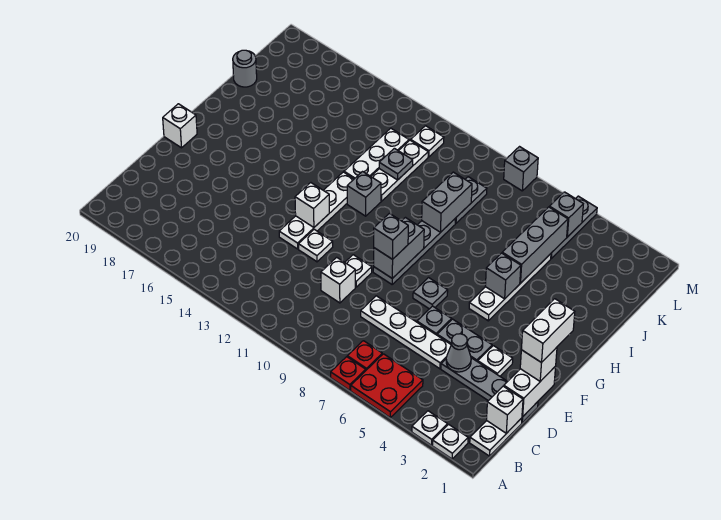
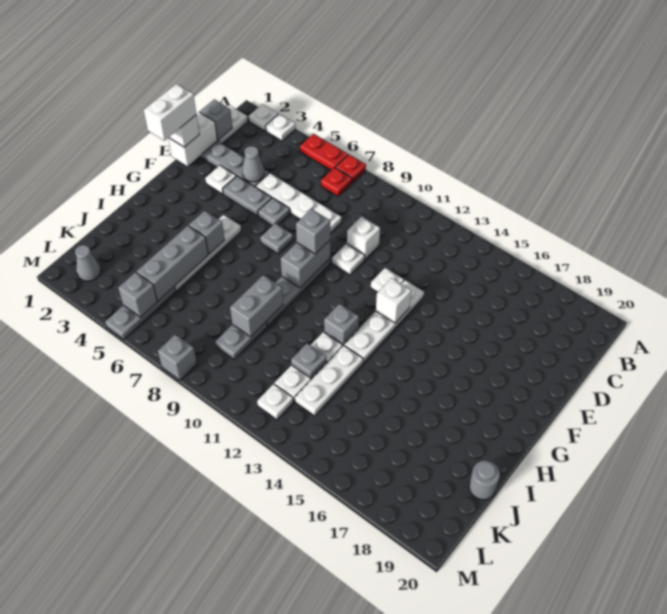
red 2x2 plate [351,354,423,417] -> red 1x2 plate [300,134,348,170]
white 1x1 brick [487,386,523,433] -> grey 1x1 brick [200,99,232,140]
white 1x1 brick [163,104,197,148] -> none
none -> grey 1x1 cone [75,245,101,281]

